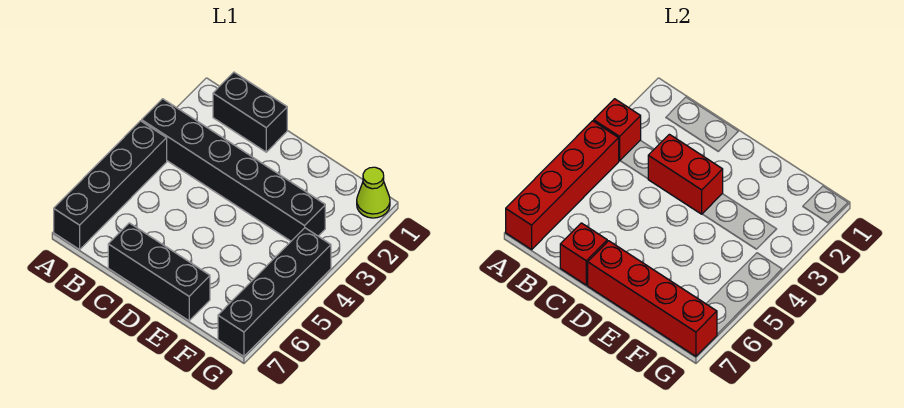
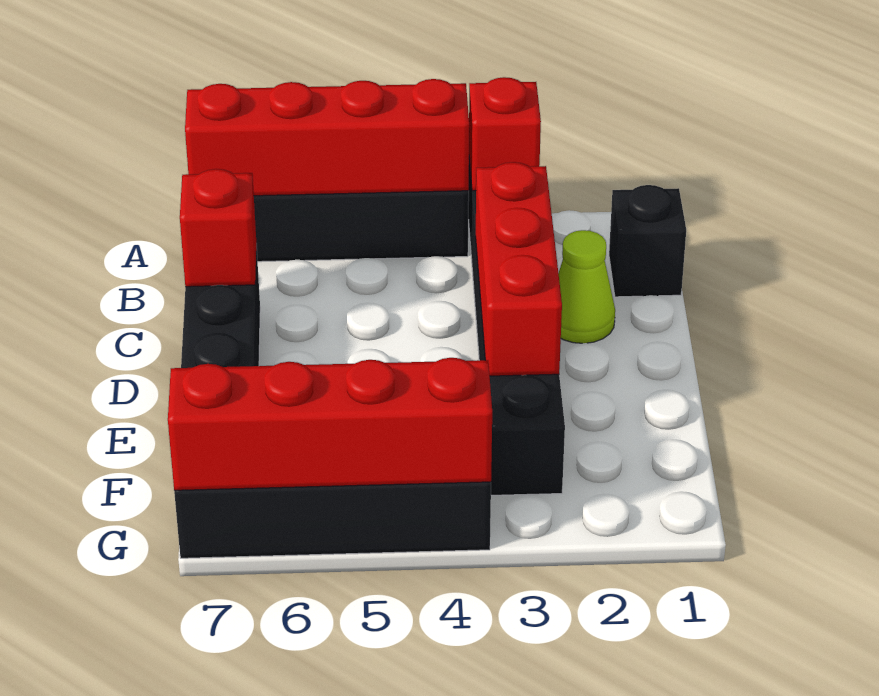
black 1x2 brick [213,72,287,152] -> black 1x1 brick [609,185,686,297]
red 1x2 brick [648,134,723,214] -> red 1x3 brick [476,162,562,376]
red 1x4 brick [587,241,717,356] -> red 1x4 brick turned to [168,358,492,490]
lime 1x1 cone [357,167,390,218] -> lime 1x1 cone moved to [558,230,615,343]

